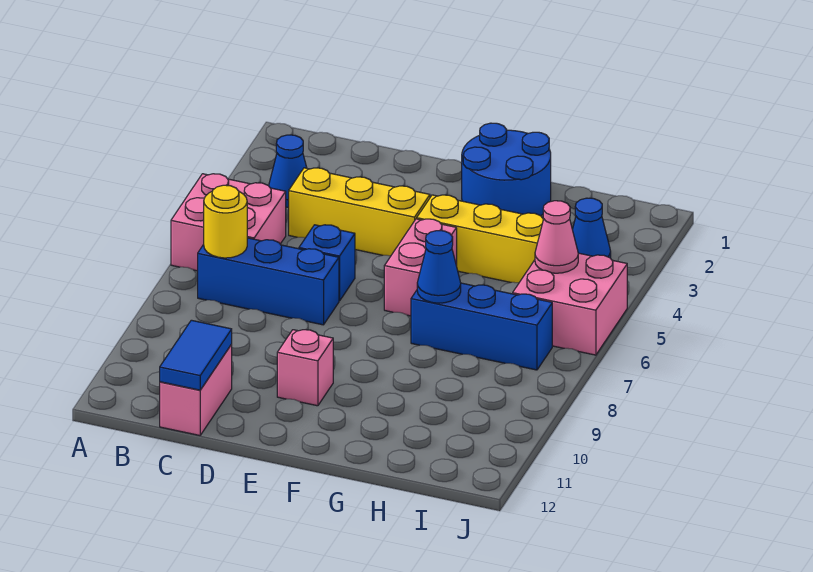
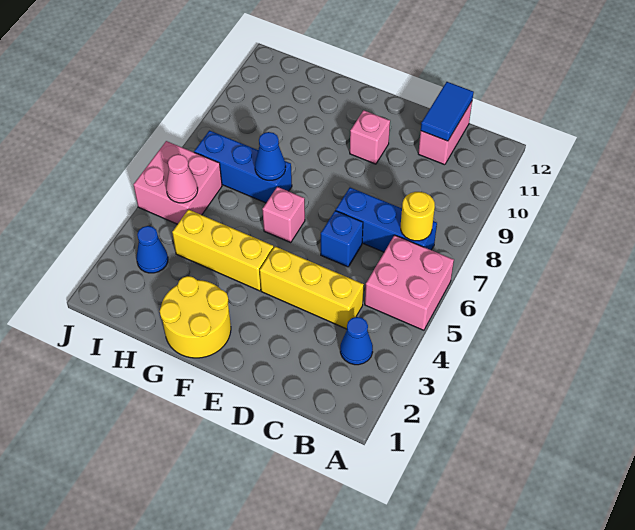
blue 2x2 round brick [462,123,551,216] -> yellow 2x2 round brick [160,276,231,358]
pink 1x2 brick [384,219,457,316] -> pink 1x1 brick [262,187,305,243]

